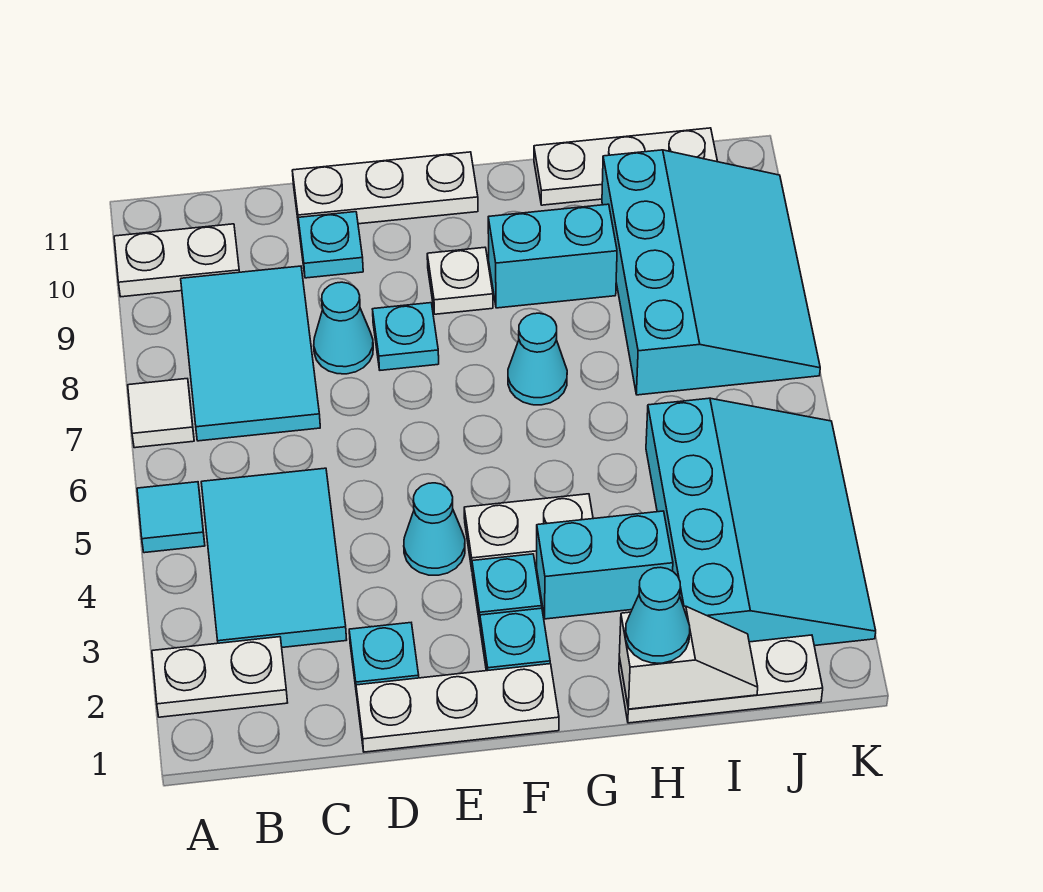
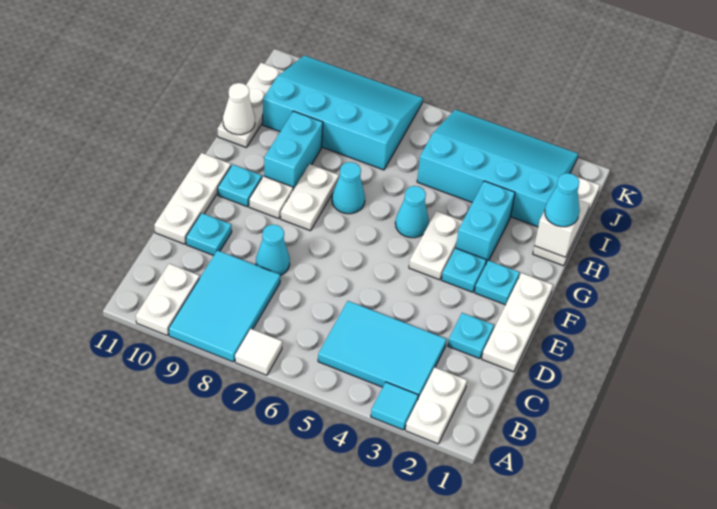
cyan 1x1 tile [137,482,205,553] -> cyan 1x1 tile moved to [371,382,418,430]
cyan 2x3 tile [181,266,320,441] -> cyan 2x3 tile turned to [169,250,280,362]
cyan 1x1 cone [404,483,465,575] -> cyan 1x1 cone moved to [395,186,429,238]
cyan 1x1 plate [373,303,439,370] -> cyan 1x1 plate moved to [218,164,262,207]
none -> white 1x2 plate [281,164,339,231]
none -> white 1x1 cone [223,83,255,135]

